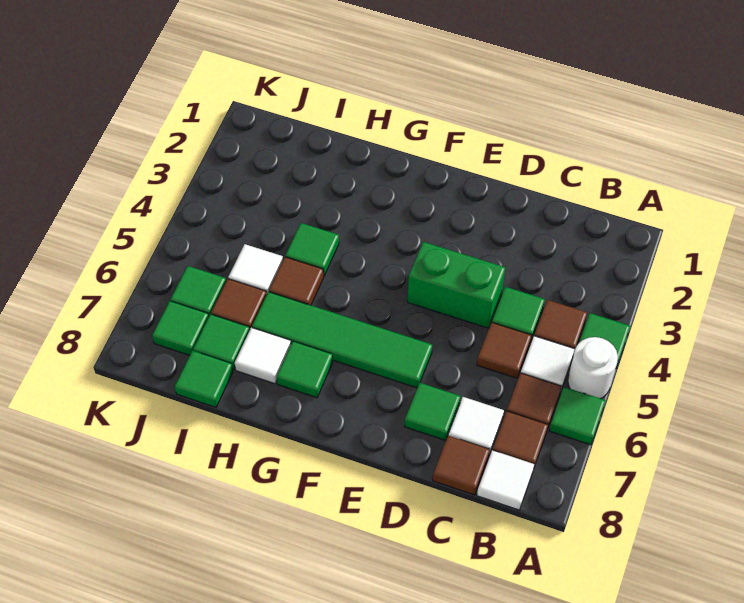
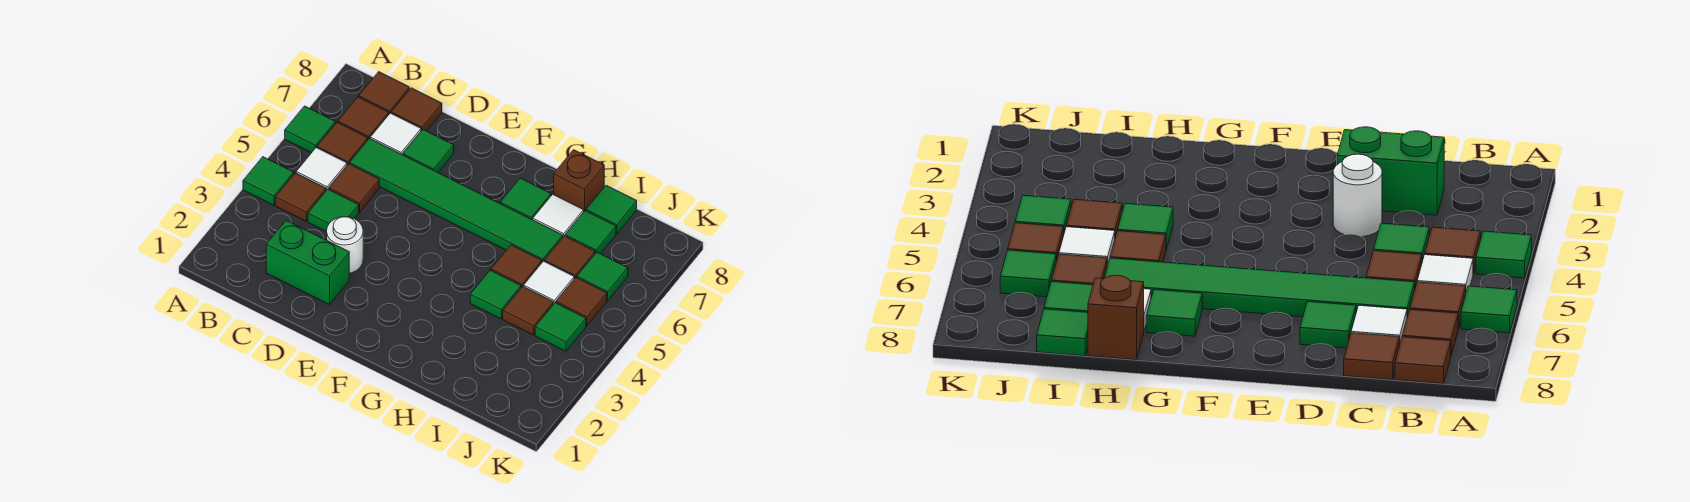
white 1x1 round brick [568,337,618,399] -> white 1x1 round brick moved to [327,217,363,273]
white 1x1 tile [477,450,534,510] -> brown 1x1 tile [359,72,409,114]
green 1x2 brick [408,242,505,328] -> green 1x2 brick moved to [266,220,349,305]
green 1x4 tile [252,292,432,388] -> green 1x6 tile [350,139,563,262]
none -> brown 1x1 brick [554,150,604,211]
none -> brown 1x1 tile [503,287,553,335]
none -> brown 1x1 tile [556,278,607,326]
green 1x1 tile [152,301,209,355] -> green 1x1 tile moved to [535,303,586,351]

